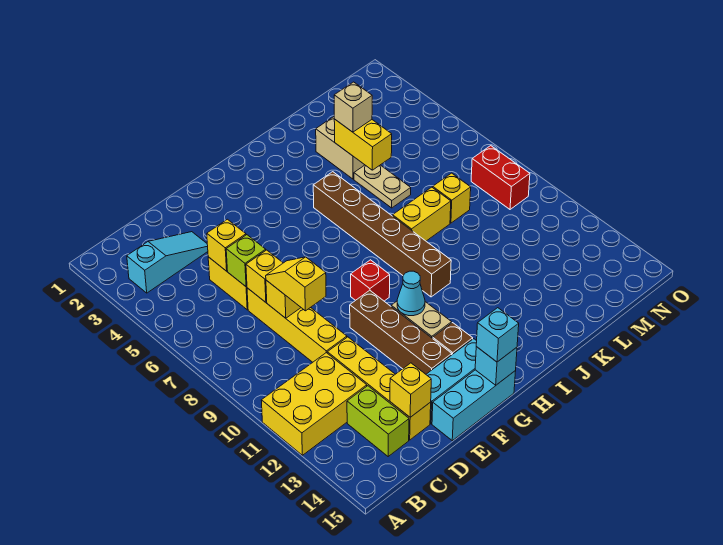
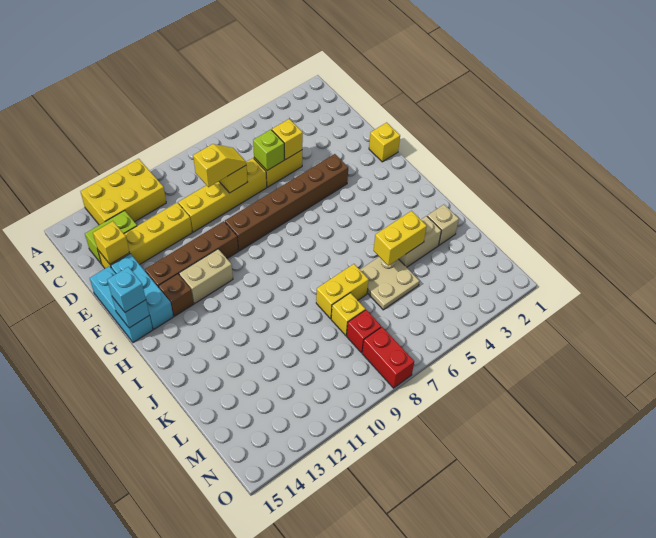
yellow 2x3 brick [261,353,367,455] -> yellow 2x3 brick turned to [80,159,166,225]
cyan 1x3 slope [127,232,208,293] -> none
yellow 1x1 brick [246,250,283,302] -> yellow 1x1 brick moved to [369,123,400,162]
red 1x1 brick [351,260,390,301] -> red 1x1 brick moved to [347,310,381,353]
cyan 1x1 cone [397,271,425,316] -> none
brown 1x6 brick [313,172,451,297] -> brown 1x6 brick moved to [225,154,348,251]
yellow 1x2 brick [393,187,451,241] -> yellow 1x2 brick turned to [316,264,369,319]
tan 1x1 brick [334,82,372,132] -> tan 1x1 brick moved to [427,205,459,245]
tan 1x2 plate [354,165,411,208] -> tan 2x2 plate [360,257,420,310]
red 1x2 brick [471,146,530,209] -> red 1x2 brick turned to [362,327,414,388]

